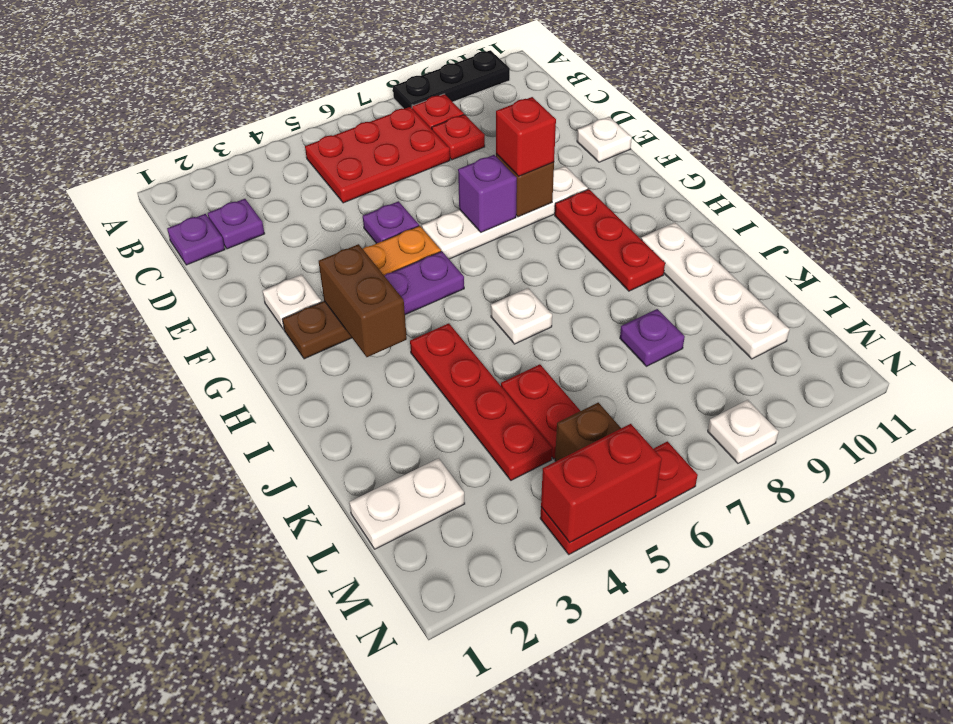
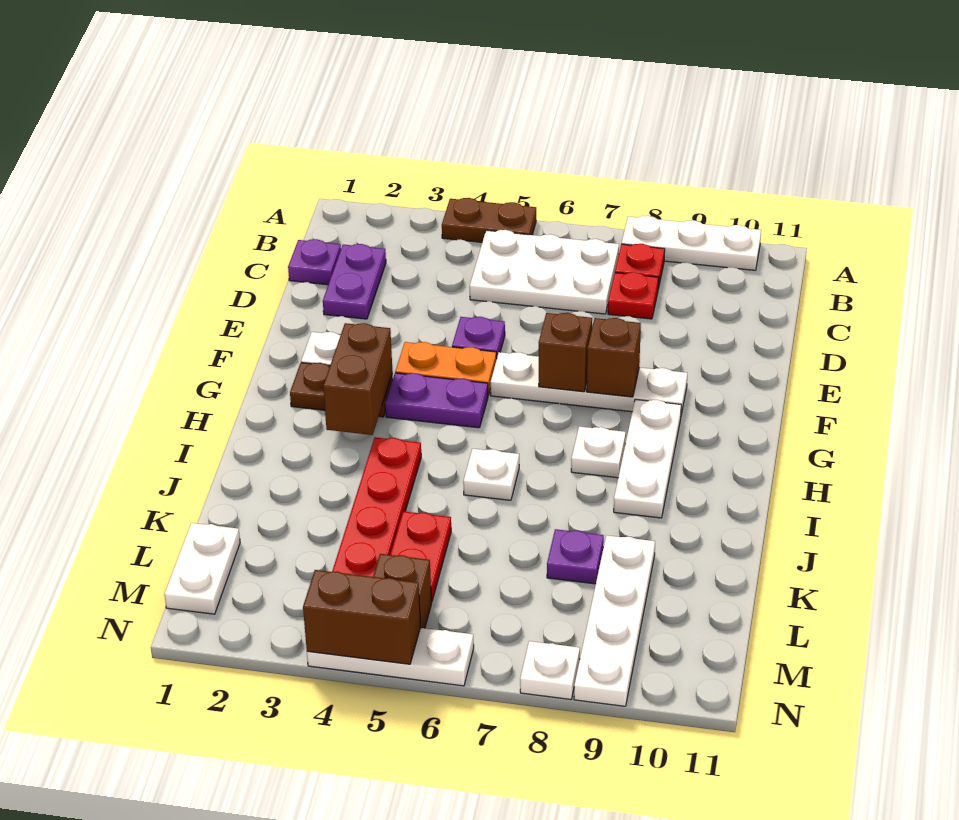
none -> brown 1x2 plate [442,198,536,242]
black 1x3 plate [393,50,510,109] -> white 1x3 plate [622,216,761,270]
red 2x3 plate [305,107,450,203] -> white 2x3 plate [470,230,619,314]
purple 1x1 plate [208,199,265,249] -> purple 1x2 plate [323,244,386,319]
white 1x1 plate [577,117,632,162] -> white 1x1 plate moved to [571,427,626,478]
purple 1x1 brick [458,155,517,233] -> brown 1x1 brick [539,313,592,392]
red 1x1 brick [496,97,556,176] -> none
red 1x3 plate [555,189,665,291] -> white 1x3 plate [614,399,681,518]
white 1x4 plate [641,222,790,359] -> white 1x4 plate moved to [574,535,655,706]
white 1x2 plate [349,458,465,549] -> white 1x2 plate turned to [164,523,240,614]
red 1x3 plate [540,441,698,554] -> white 1x3 plate [307,628,474,686]
red 1x2 brick [541,424,662,543] -> brown 1x2 brick [303,570,420,664]

